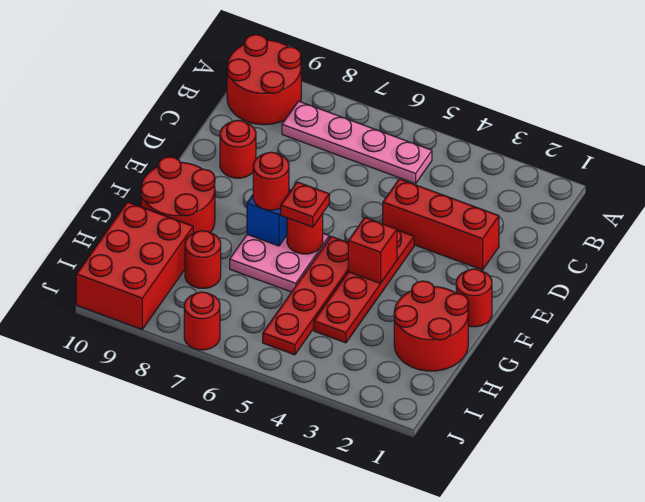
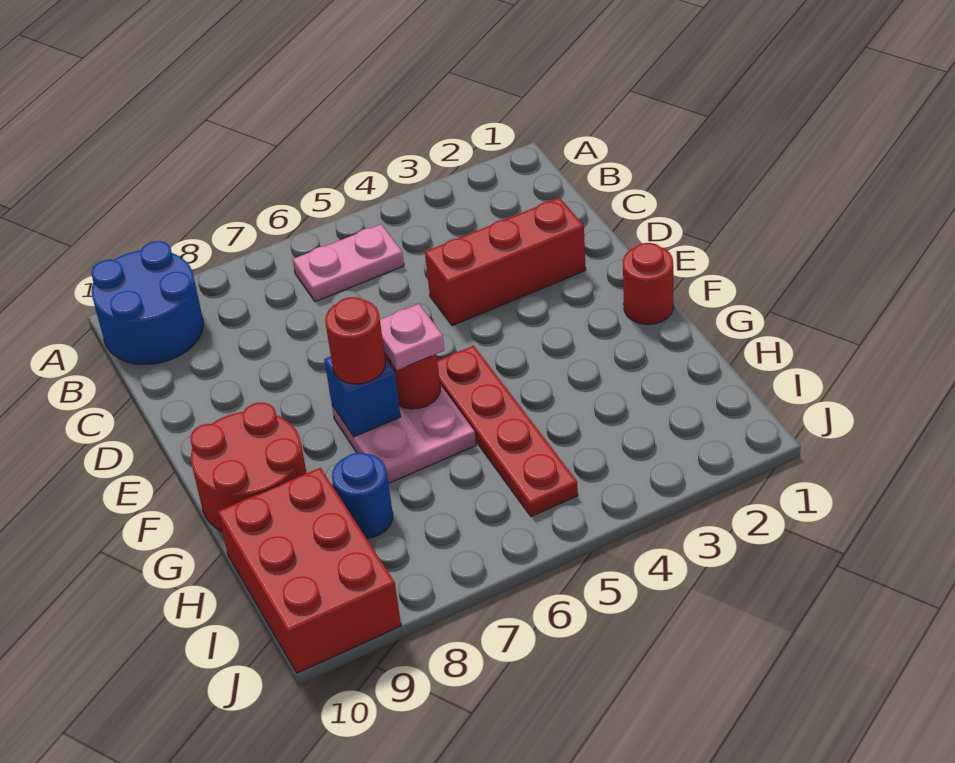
red 2x2 round brick [227,35,301,125] -> blue 2x2 round brick [91,241,203,364]
pink 1x4 plate [282,101,432,184] -> pink 1x2 plate [293,224,404,302]
red 1x1 round brick [220,120,256,178] -> none
red 1x4 plate [314,230,414,343] -> none
red 1x1 brick [348,218,397,283] -> none
red 1x1 plate [281,182,329,227] -> pink 1x1 plate [380,304,444,370]
red 2x2 round brick [394,281,468,371] -> none
red 1x1 round brick [185,231,221,288] -> blue 1x1 round brick [332,453,393,538]
red 1x1 round brick [184,292,220,350] -> none

